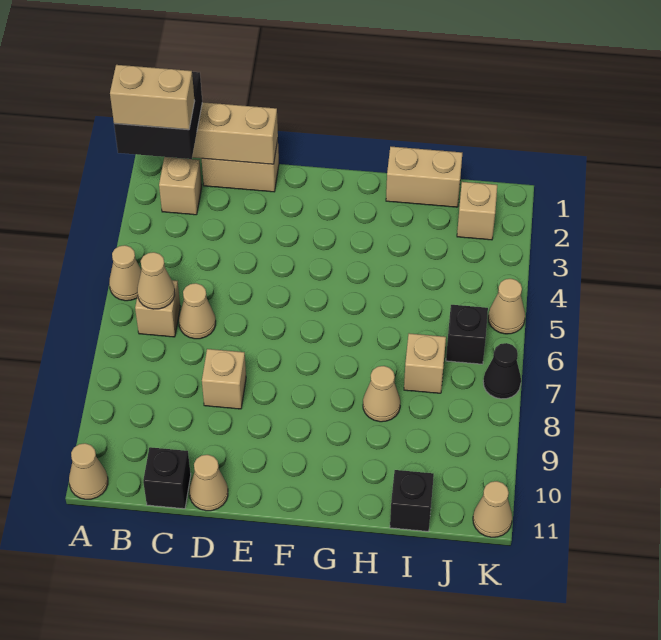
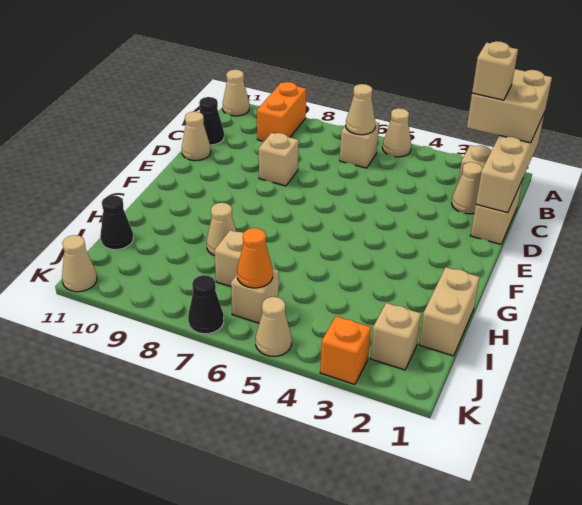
black 2x2 brick [114,72,202,159] -> tan 2x2 brick [467,69,552,143]
tan 1x2 brick [110,65,195,130] -> tan 1x1 brick [472,41,518,100]
none -> orange 1x2 brick [257,82,306,141]
tan 1x1 cone [179,283,216,339] -> tan 1x1 cone moved to [452,162,483,214]
black 1x1 brick [143,447,191,509] -> black 1x1 cone [199,97,224,145]
black 1x1 brick [390,470,434,531] -> black 1x1 cone [100,195,133,250]
black 1x1 brick [446,305,488,364] -> tan 1x1 brick [231,269,279,323]
none -> orange 1x1 cone [237,228,273,288]
none -> orange 1x1 brick [320,316,371,385]

